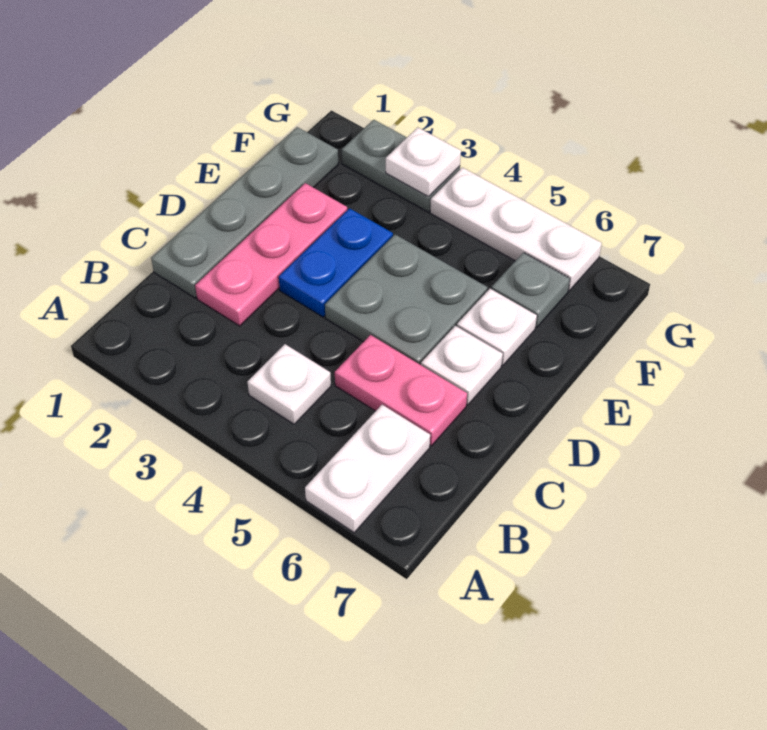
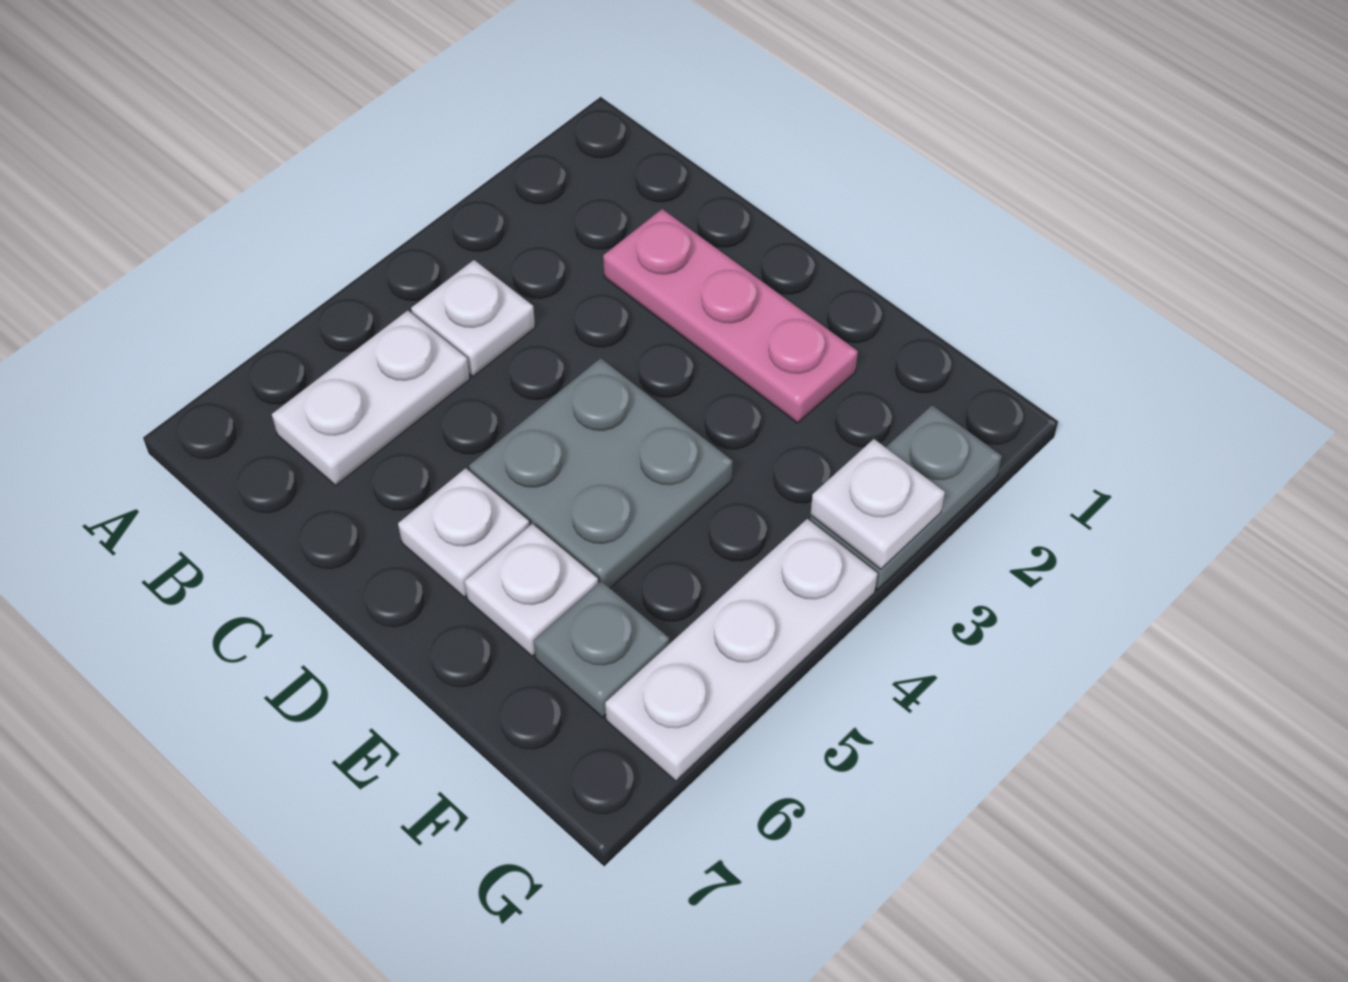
white 1x2 plate [305,405,430,532] -> white 1x2 plate turned to [272,310,470,485]
grey 1x4 plate [151,127,338,298] -> none
pink 1x2 plate [335,335,467,446] -> none
blue 1x2 plate [279,208,393,317] -> none

